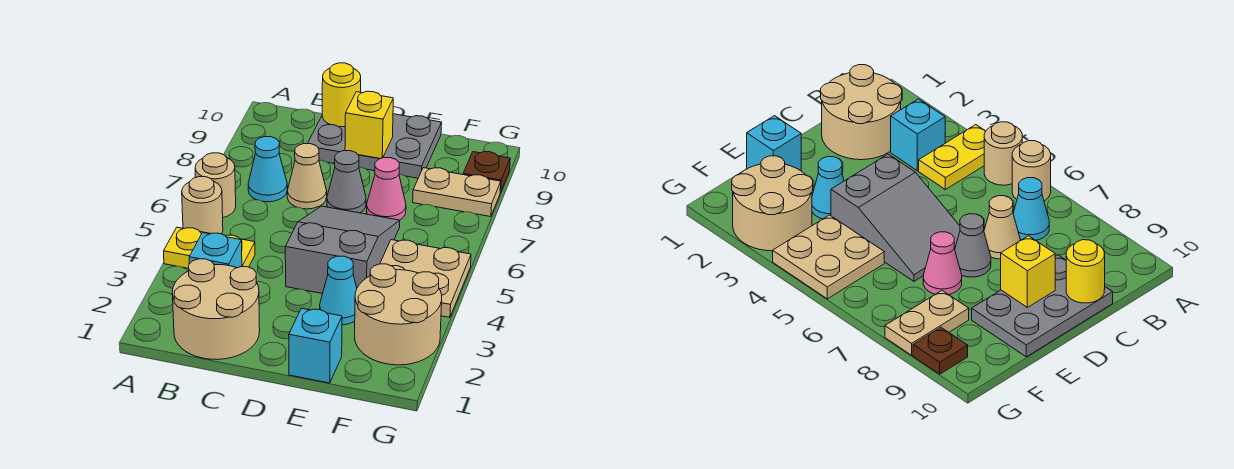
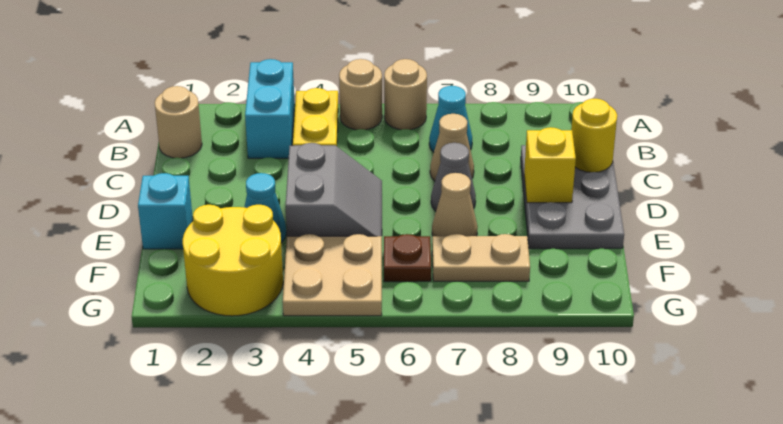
tan 2x2 round brick [172,259,260,360] -> tan 1x1 round brick [155,86,202,158]
cyan 1x1 brick [189,233,242,268] -> cyan 1x2 brick [245,59,295,158]
grey 2x3 slope [285,206,400,294] -> grey 2x2 slope [286,143,382,236]
pink 1x1 cone [367,158,406,220] -> tan 1x1 cone [432,173,478,236]
tan 2x2 round brick [355,264,442,365] -> yellow 2x2 round brick [183,205,283,316]
tan 1x2 plate [413,168,501,217] -> tan 1x2 plate turned to [432,234,530,281]
brown 1x1 plate [463,152,510,193] -> brown 1x1 plate moved to [384,234,431,282]

